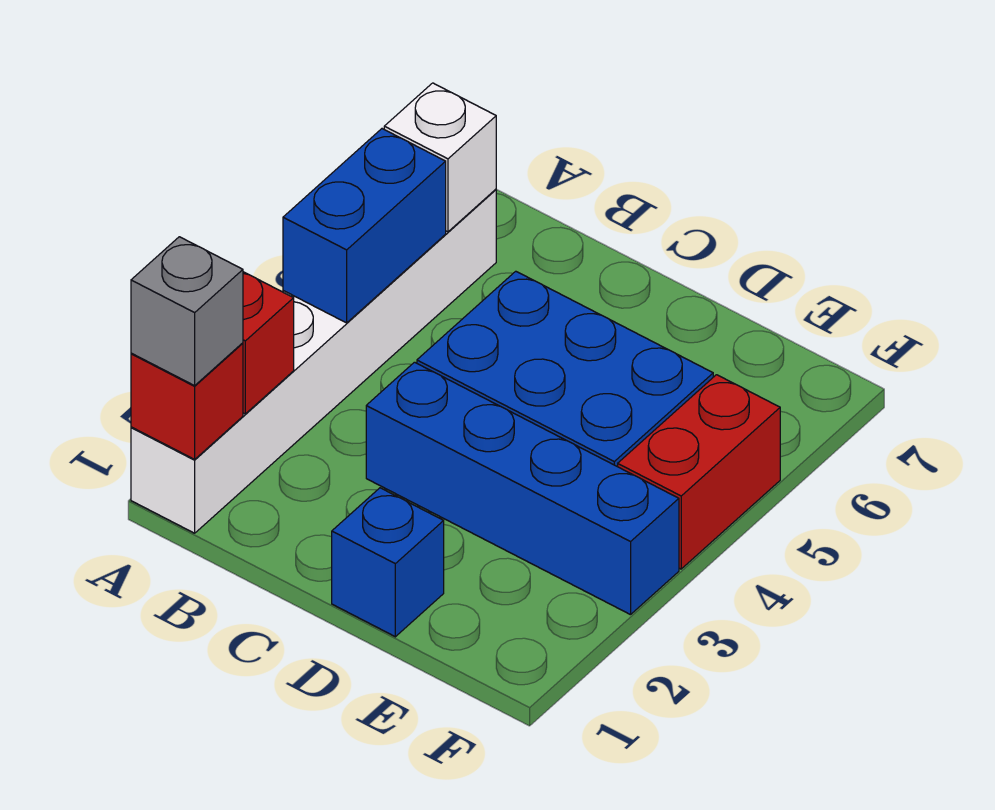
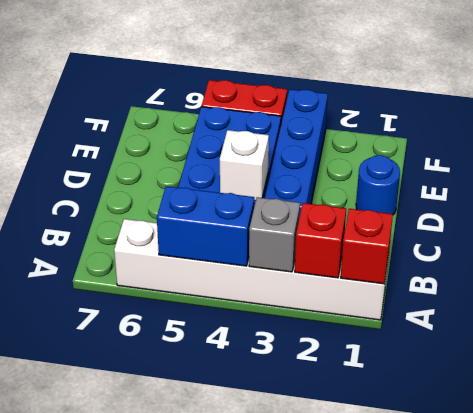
grey 1x1 brick [131,237,243,386] -> grey 1x1 brick moved to [249,197,300,272]
white 1x1 brick [384,83,496,232] -> white 1x1 brick moved to [220,130,269,201]
blue 1x1 brick [332,488,444,637] -> blue 1x1 round brick [356,155,400,215]

